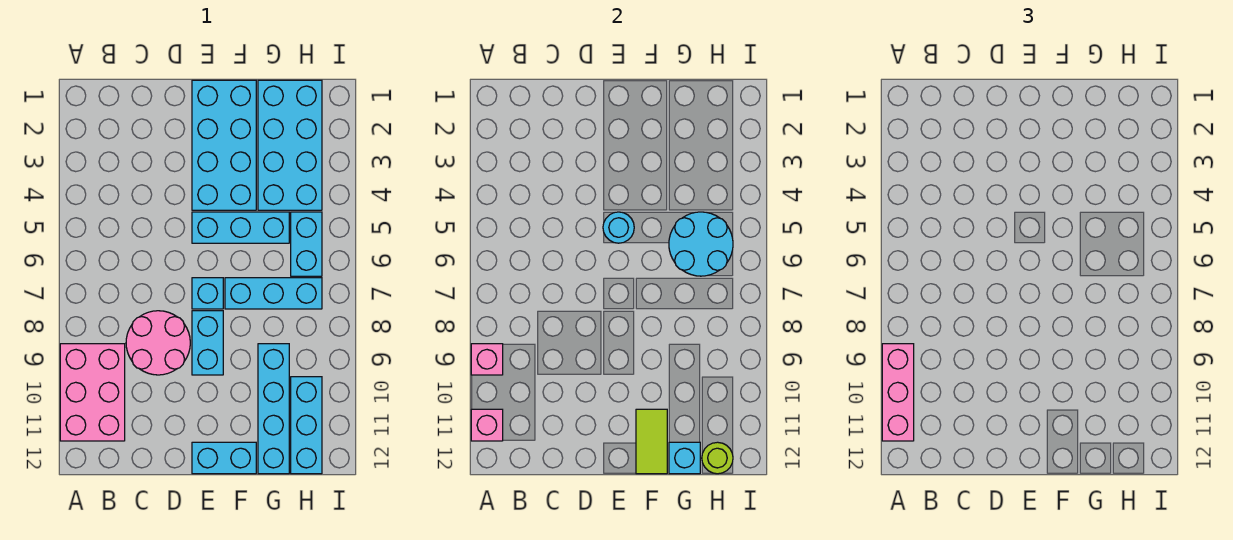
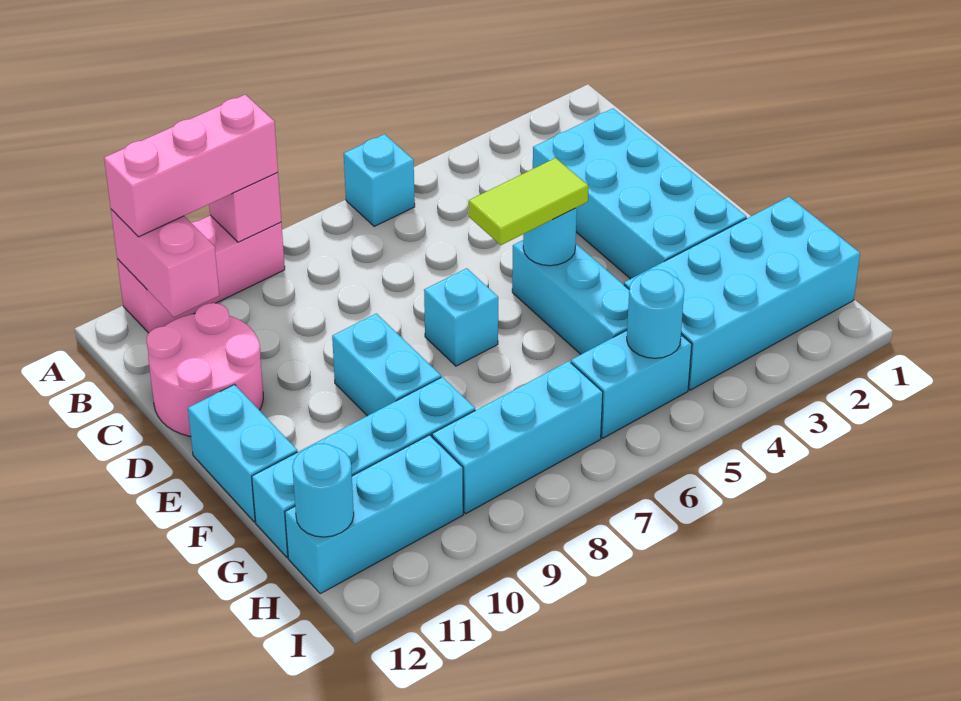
pink 2x3 brick [60,344,125,441] -> pink 1x3 brick [117,215,285,333]
pink 1x1 brick [471,409,503,441] -> pink 1x2 brick [111,209,219,317]
pink 2x2 round brick [126,311,190,375] -> pink 2x2 round brick moved to [146,303,263,436]
cyan 2x4 brick [192,80,256,210] -> cyan 2x4 brick turned to [533,108,747,279]
cyan 1x2 brick [192,311,223,375] -> cyan 1x2 brick turned to [332,313,441,416]
cyan 1x3 brick [225,278,322,309] -> cyan 1x3 brick turned to [432,361,603,514]
lime 1x2 tile [636,409,667,474] -> lime 1x2 tile moved to [469,158,588,245]
cyan 2x2 round brick [669,212,733,276] -> cyan 1x1 round brick [627,269,684,358]
cyan 1x1 brick [669,442,700,474] -> cyan 1x1 brick moved to [344,134,415,227]
lime 1x1 round brick [702,442,733,474] -> cyan 1x1 round brick [292,444,354,537]

